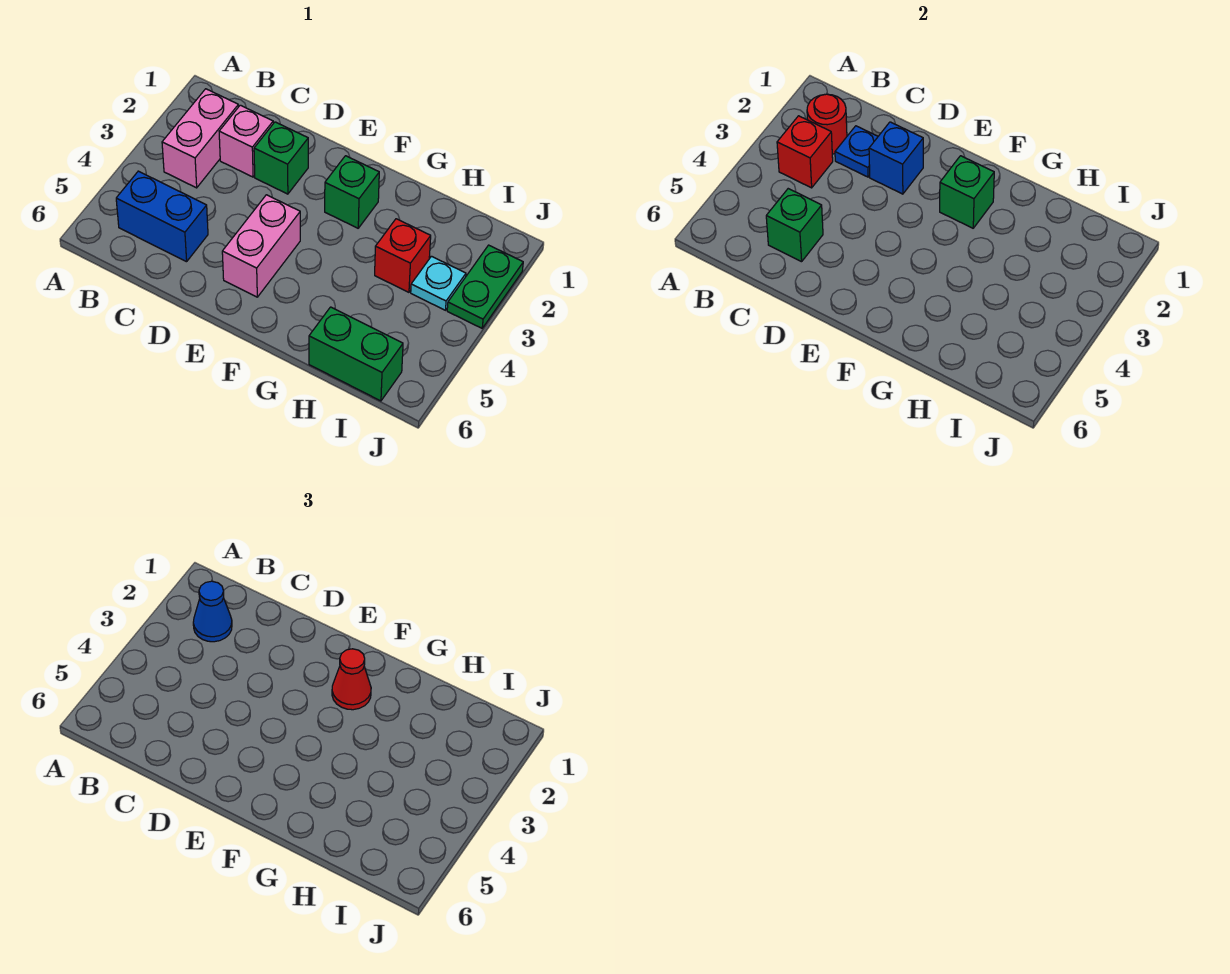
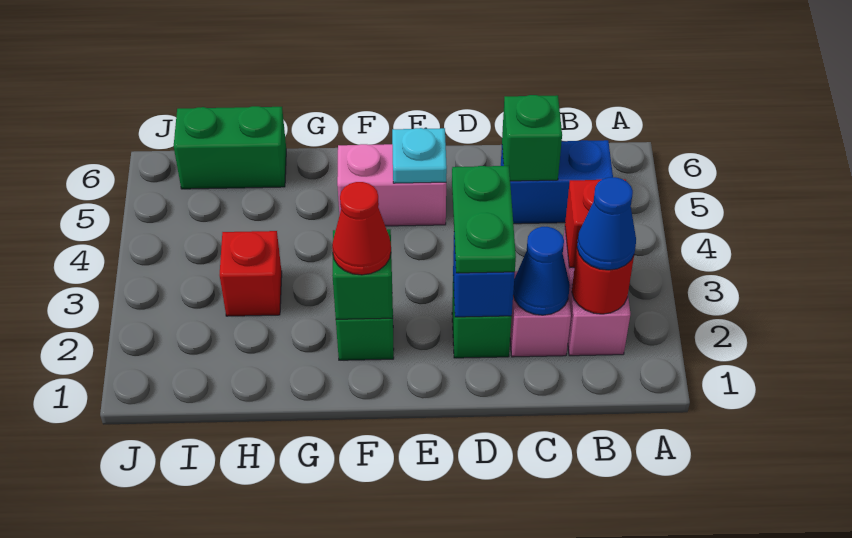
blue 1x1 plate [835,126,878,177] -> blue 1x1 cone [513,227,570,315]
pink 1x2 brick [222,195,300,297] -> pink 1x2 brick turned to [337,144,446,226]
cyan 1x1 plate [411,256,466,310] -> cyan 1x1 plate moved to [392,128,447,183]
green 1x2 plate [447,245,523,328] -> green 1x2 plate moved to [452,166,516,273]

